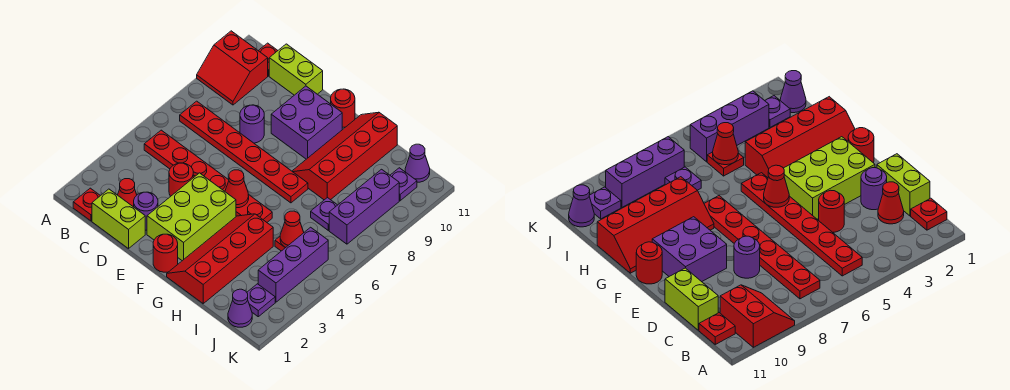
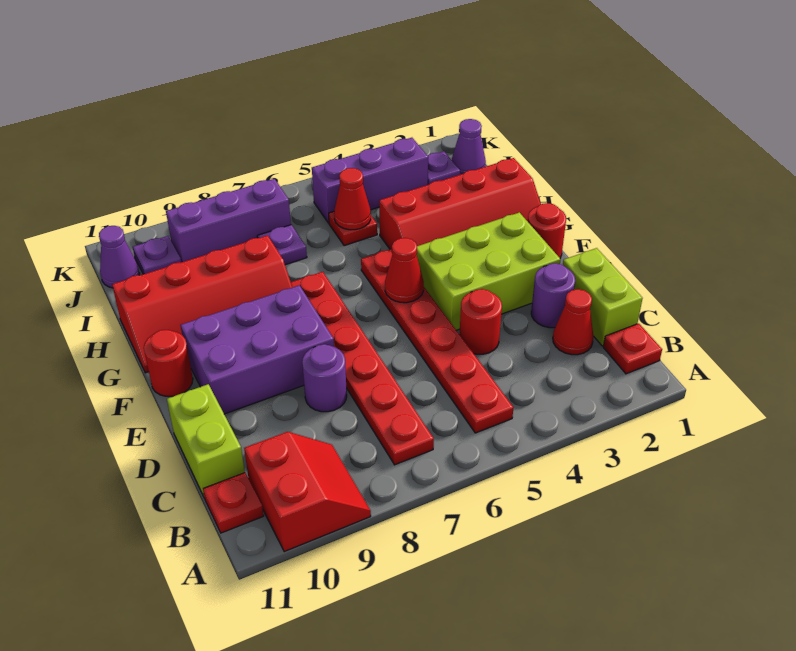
purple 2x2 brick [271,86,342,159] -> purple 2x3 brick [181,285,334,414]

